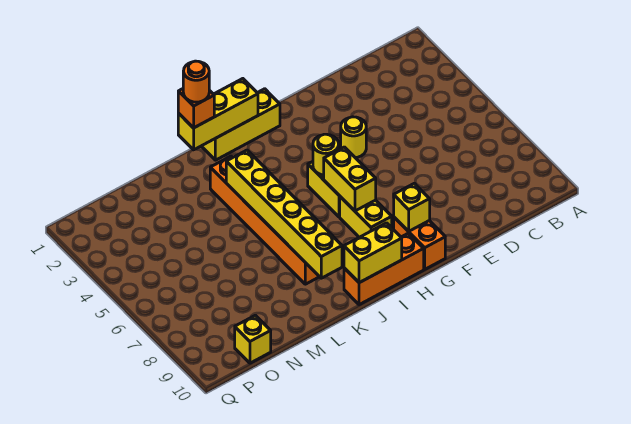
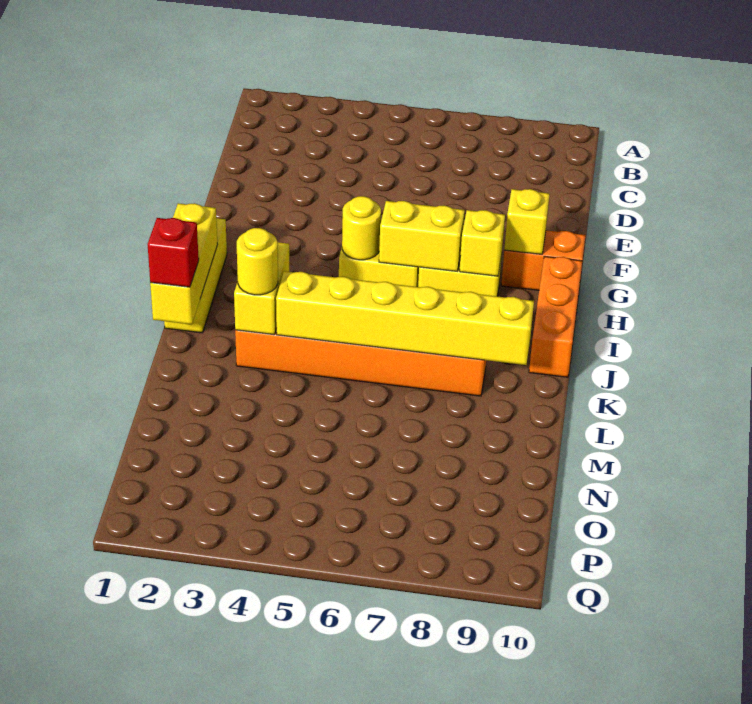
yellow 1x1 round brick [341,117,366,158] -> yellow 1x1 round brick moved to [237,228,278,295]
yellow 1x2 brick [344,223,402,283] -> yellow 1x2 brick moved to [234,242,289,335]
orange 1x1 brick [178,89,214,128] -> red 1x1 brick [148,218,199,287]
orange 1x1 round brick [183,61,209,102] -> none
yellow 1x1 brick [235,315,271,363] -> yellow 1x1 brick moved to [460,210,505,276]

